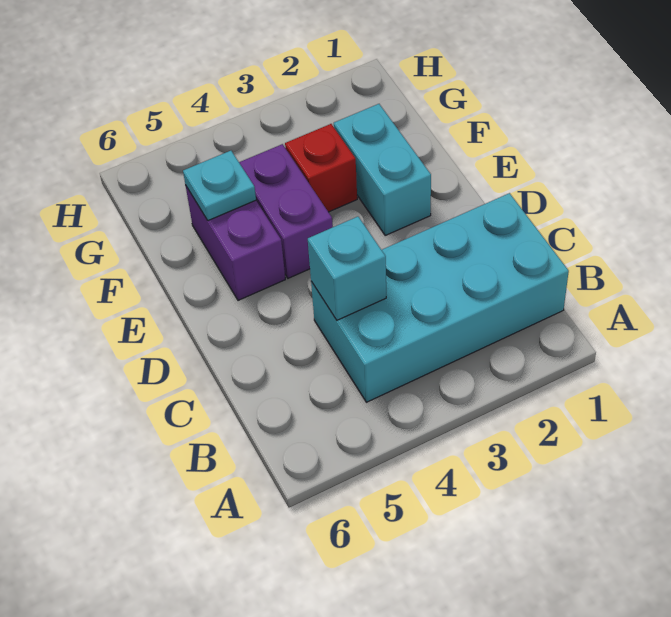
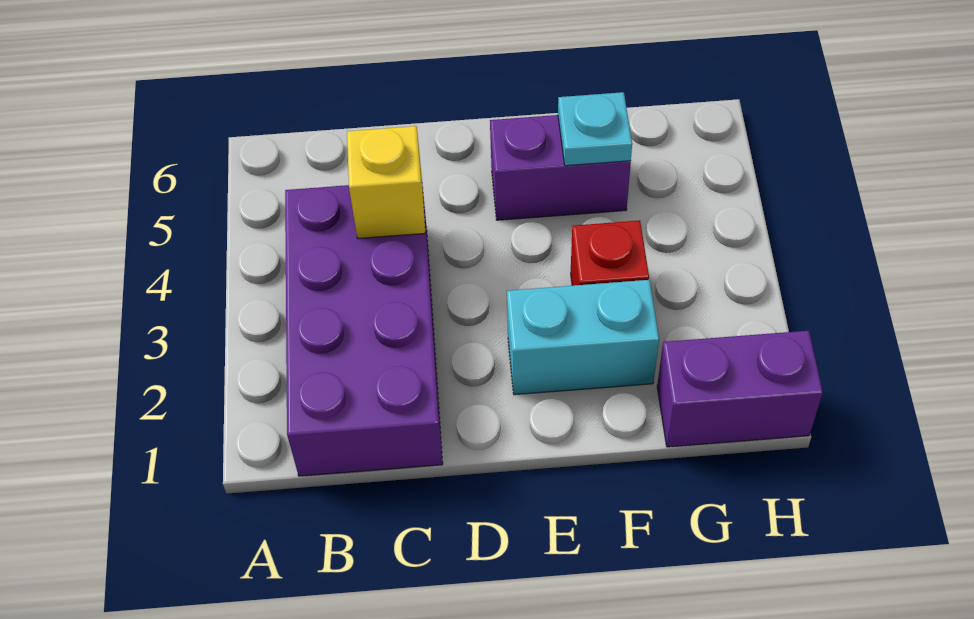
cyan 2x4 brick [311,193,569,402] -> purple 2x4 brick [285,185,443,476]
cyan 1x1 brick [308,217,386,320] -> yellow 1x1 brick [347,126,425,238]
purple 1x2 brick [239,144,333,278] -> purple 1x2 brick moved to [657,331,823,447]

